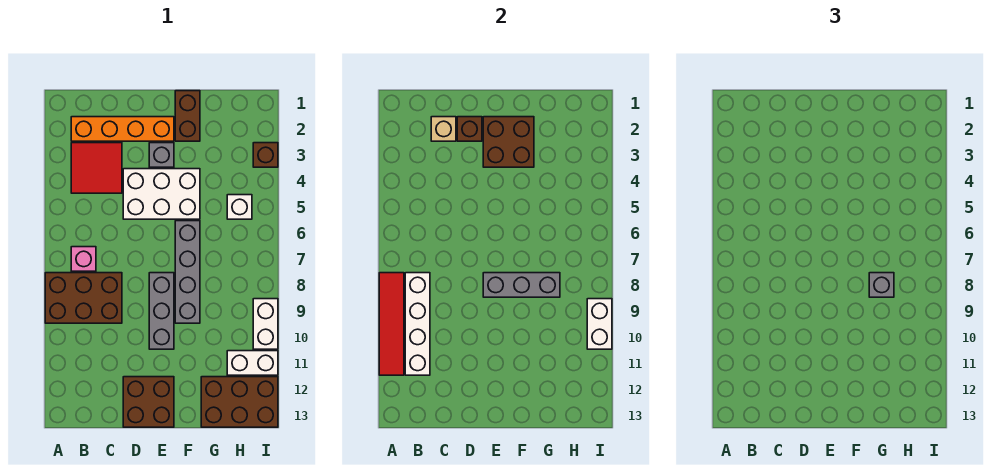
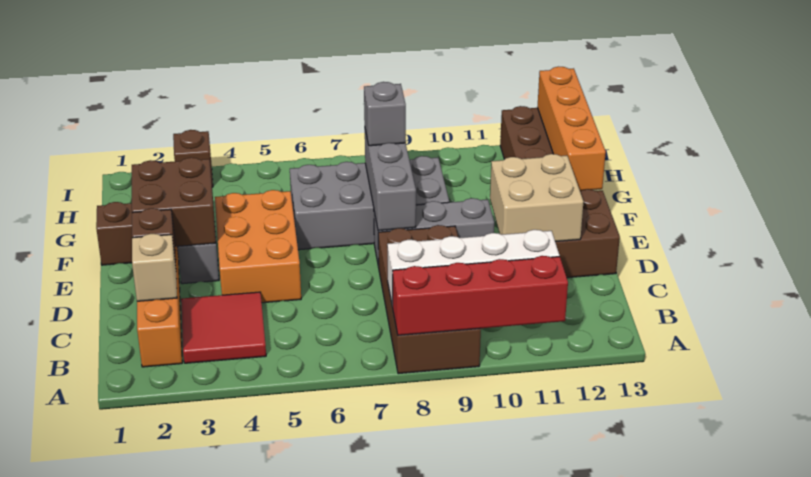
brown 2x3 brick [45,273,122,323] -> brown 2x4 brick [378,225,481,374]
red 1x4 tile [379,273,404,375] -> red 1x4 brick [393,256,568,335]
pink 1x1 brick [71,247,96,271] -> none
white 2x3 brick [123,169,200,219] -> orange 2x3 brick [215,190,301,303]
none -> tan 2x2 brick [490,154,583,242]
grey 1x4 brick [175,221,200,323] -> grey 2x4 brick [290,156,449,250]
none -> orange 1x4 brick [537,67,606,191]
white 1x1 brick [227,195,252,219] -> none
white 1x2 brick [227,351,278,375] -> none
white 1x2 brick [253,299,278,349] -> none
white 1x2 brick [587,299,612,349] -> none

